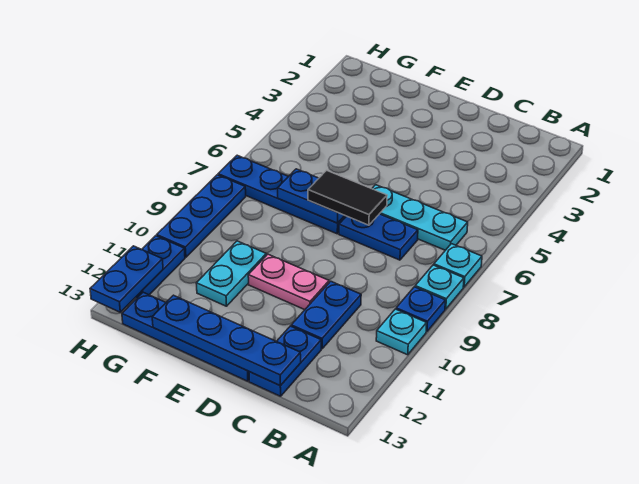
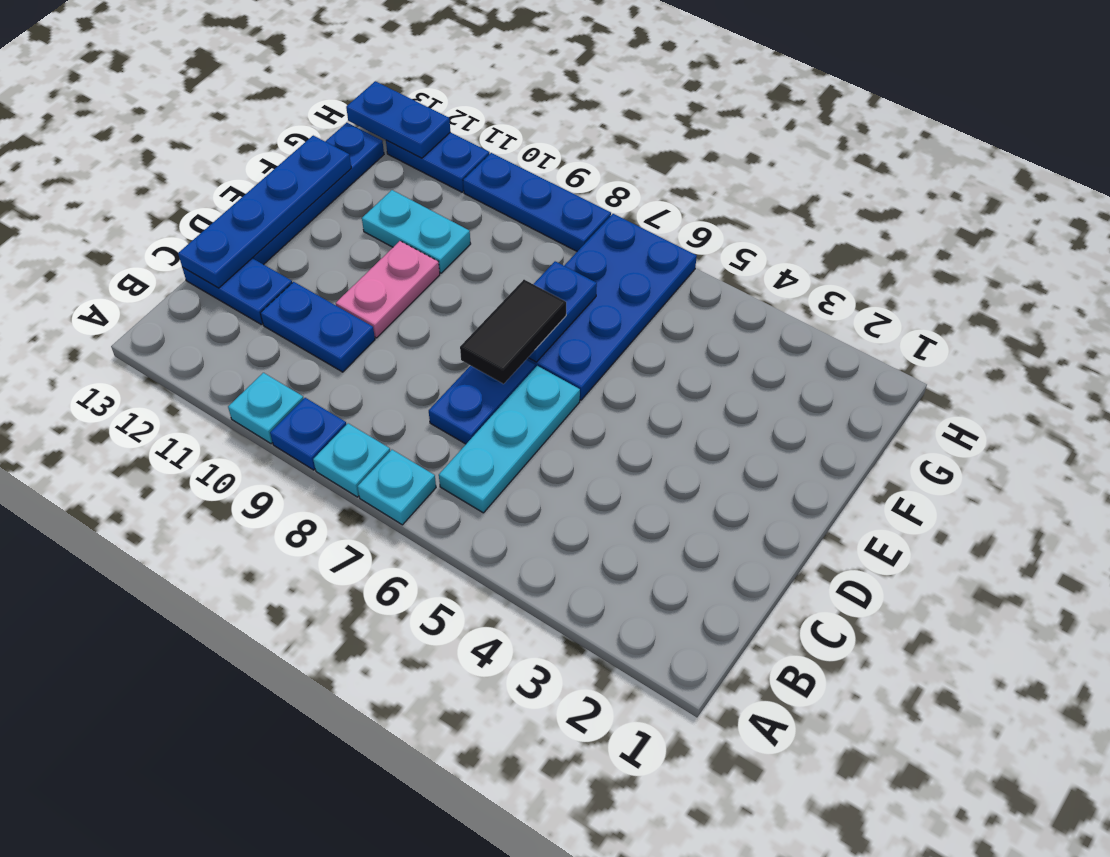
blue 1x4 plate [218,155,346,234] -> blue 2x4 plate [526,214,697,400]

